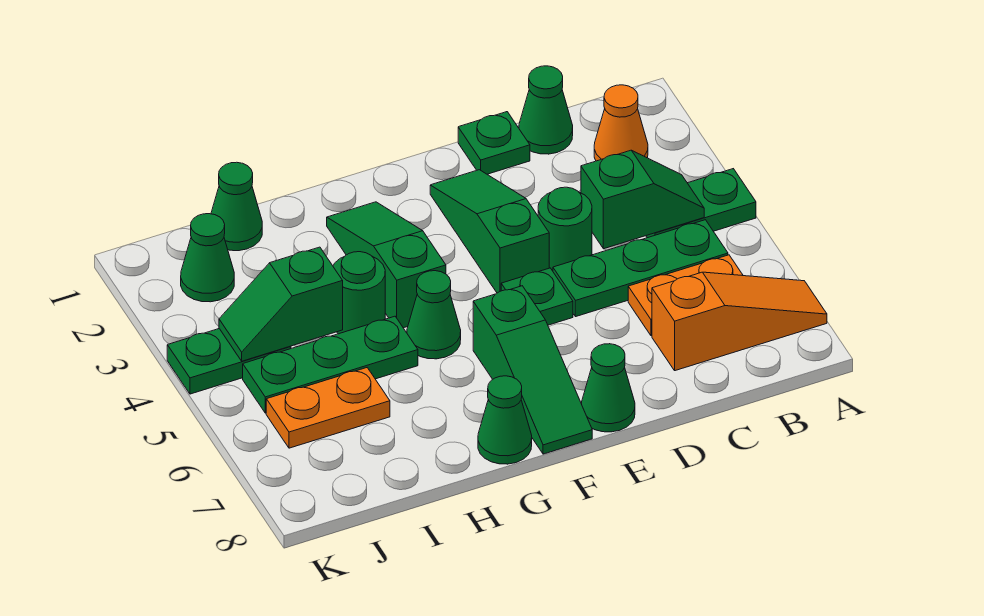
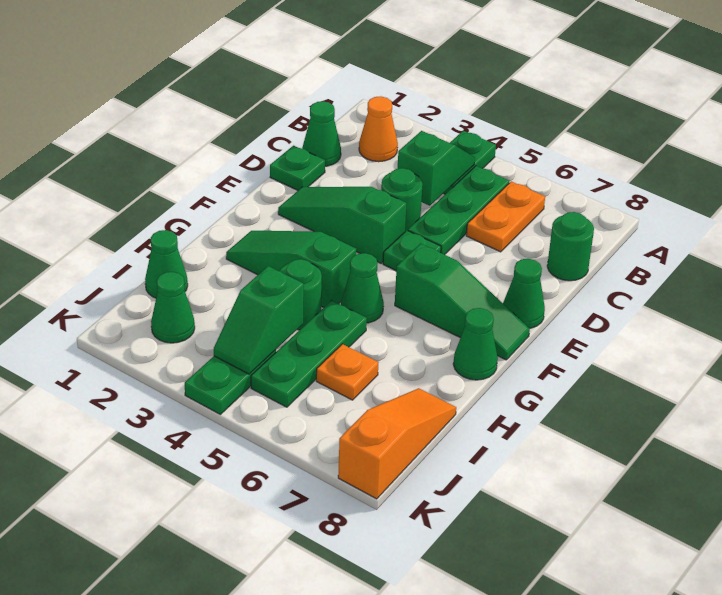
orange 1x3 slope [652,272,827,371] -> orange 1x3 slope moved to [338,388,456,499]
none -> green 1x1 round brick [547,212,594,281]
orange 1x2 plate [266,368,390,448] -> orange 1x1 plate [316,344,379,400]

